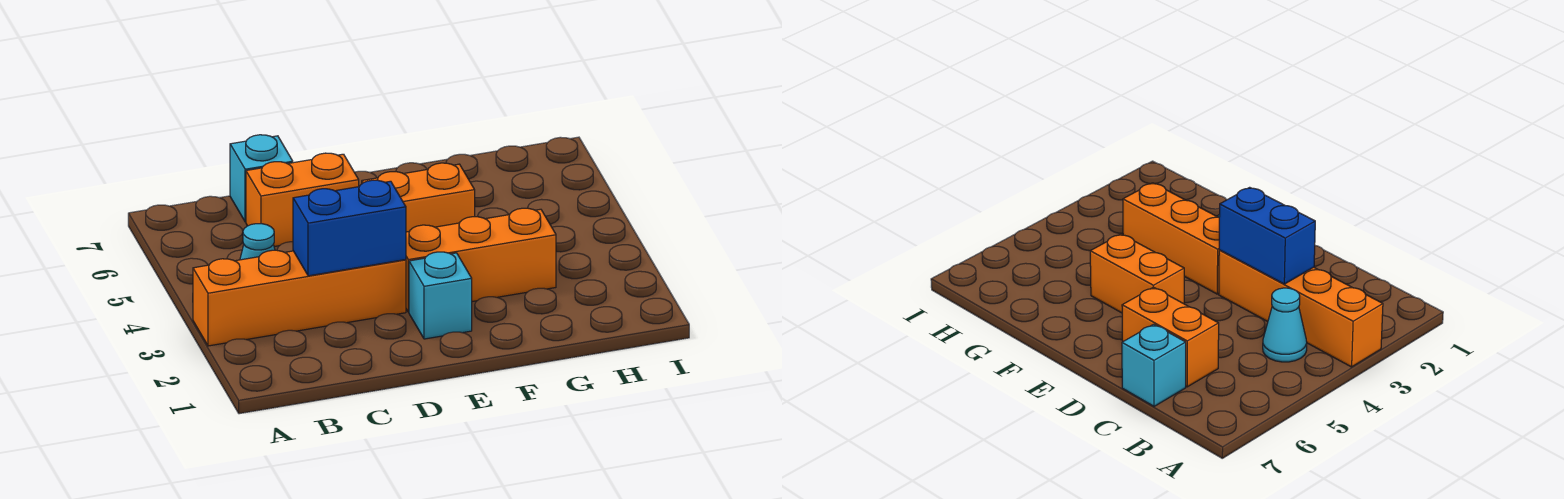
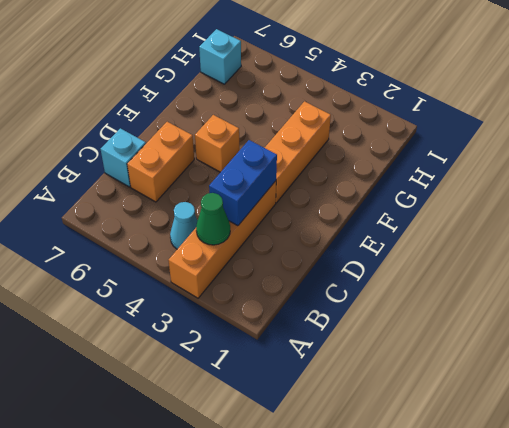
none -> green 1x1 cone [196,193,230,245]
cyan 1x1 brick [409,252,472,339] -> cyan 1x1 brick moved to [199,29,241,84]
orange 1x2 brick [362,163,475,232] -> orange 1x1 brick [195,115,239,172]

